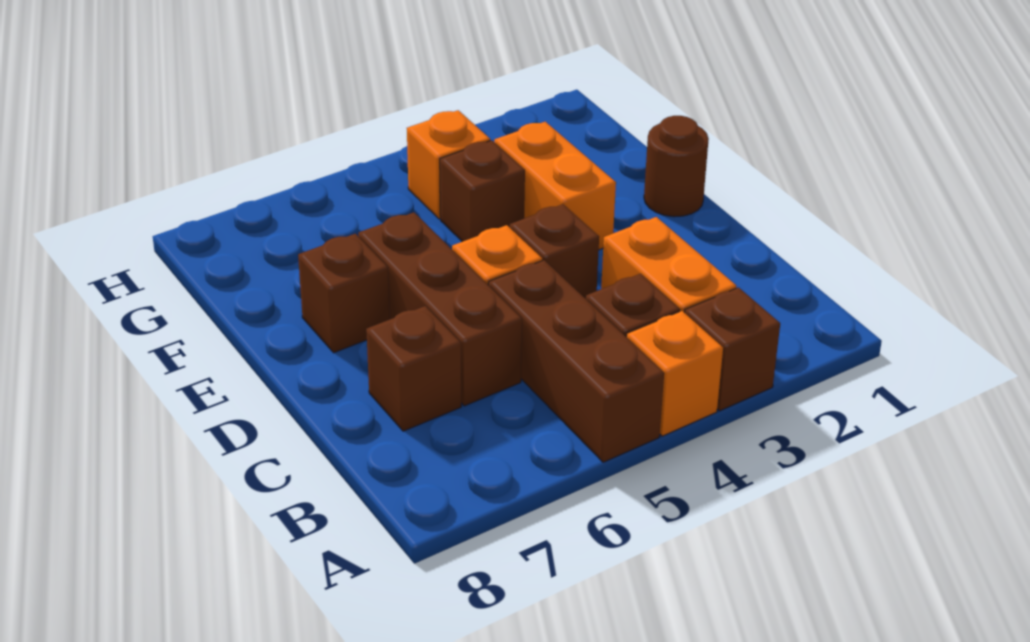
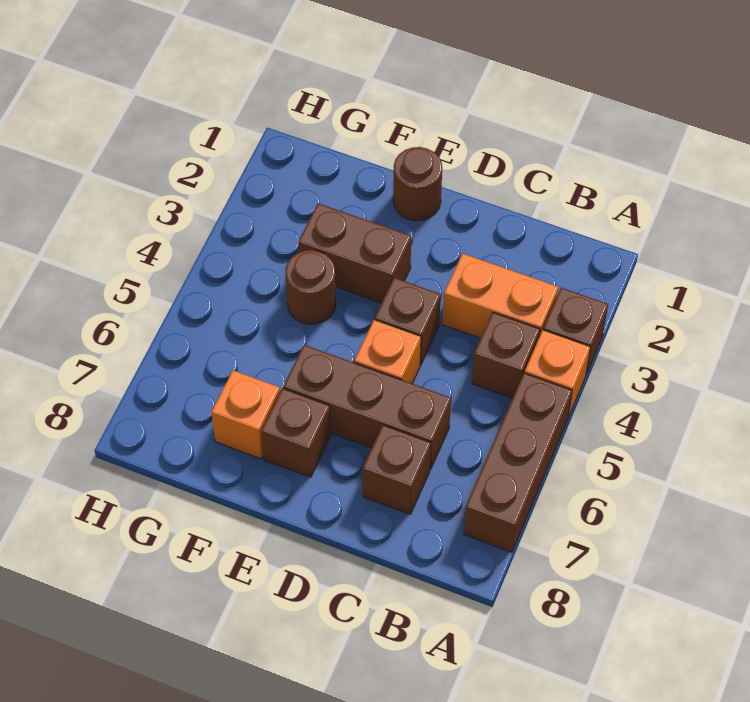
brown 1x3 brick [488,260,664,462] -> brown 1x3 brick turned to [464,373,572,552]
orange 1x2 brick [494,122,616,250] -> brown 1x2 brick [298,203,411,303]
brown 1x1 brick [440,140,525,242] -> brown 1x1 round brick [285,250,336,324]
orange 1x1 brick [407,110,490,219] -> orange 1x1 brick moved to [211,370,280,459]

